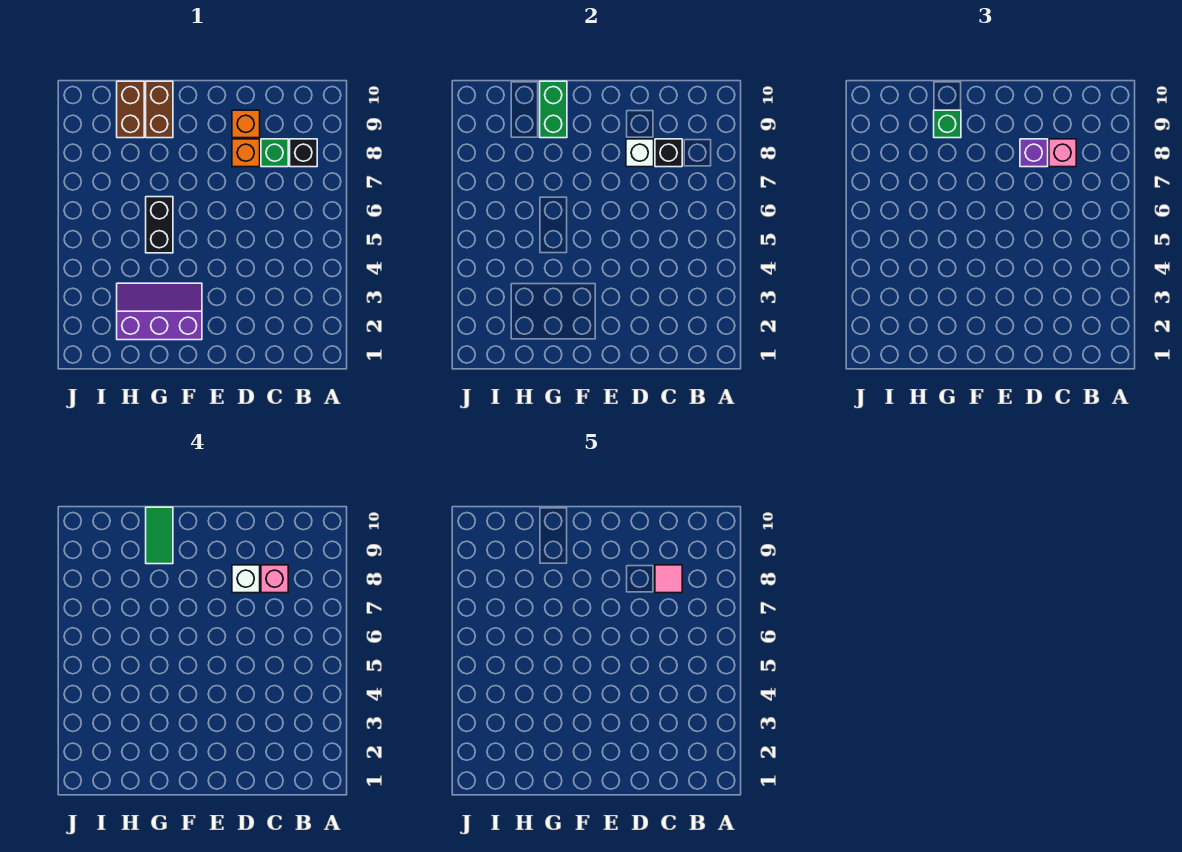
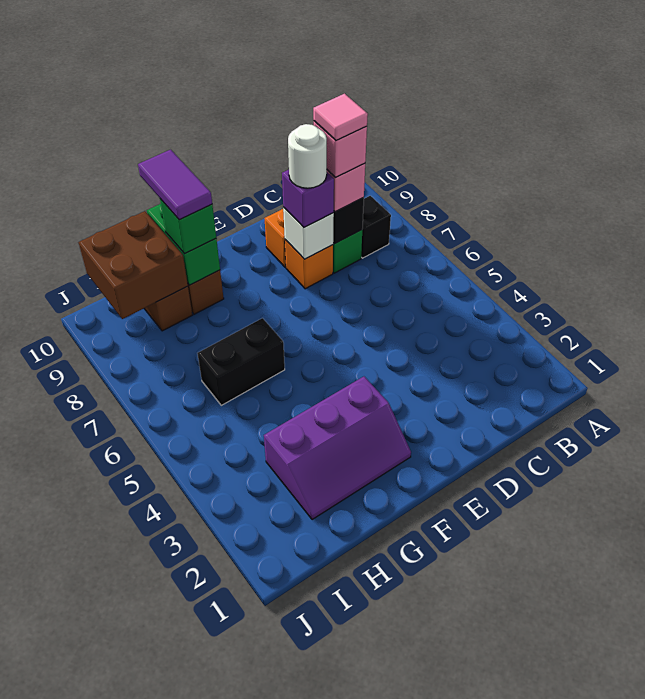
white 1x1 brick [232,565,260,593] -> white 1x1 round brick [288,124,327,188]
purple 2x3 slope [117,283,202,340] -> purple 2x3 slope turned to [264,377,411,520]
black 1x2 brick [146,197,173,253] -> black 1x2 brick turned to [197,318,285,405]
green 1x2 tile [146,507,173,564] -> purple 1x2 tile [138,150,212,220]
none -> brown 2x2 brick [79,211,188,319]

